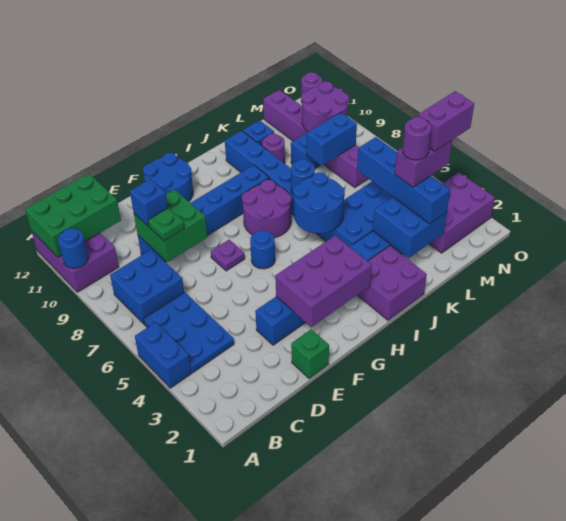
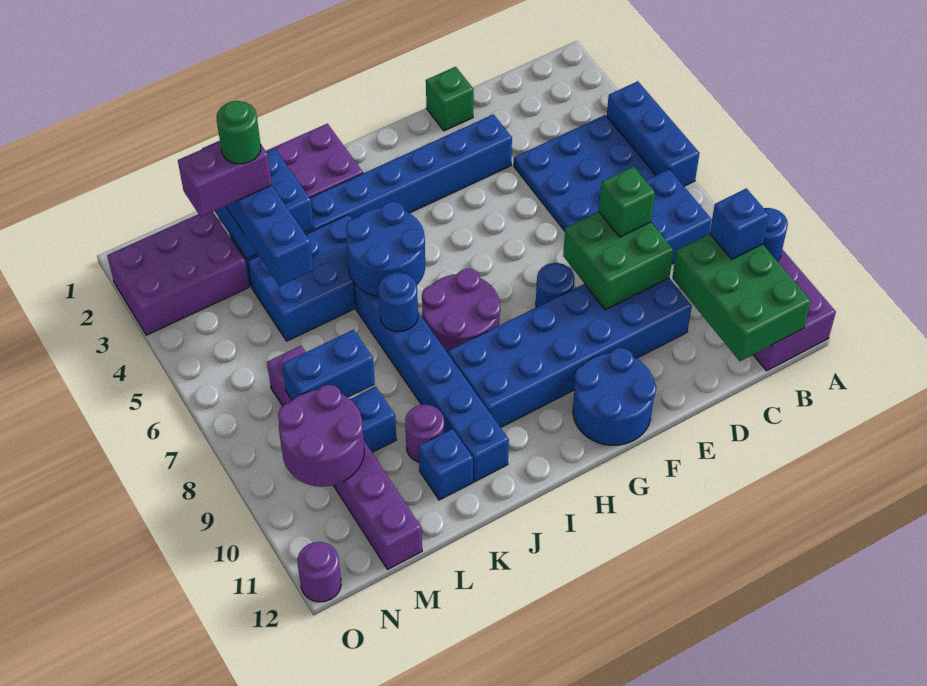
blue 1x2 brick [135,322,191,388] -> blue 1x3 brick [607,81,699,186]
green 2x3 brick [25,174,121,257] -> green 2x3 brick turned to [672,234,811,361]
blue 2x3 plate [144,292,234,373] -> blue 3x3 plate [514,115,656,231]
green 1x1 plate [148,208,184,241] -> green 1x1 brick [599,167,655,237]
blue 1x6 brick [138,165,269,262] -> blue 2x6 brick [448,278,692,428]
blue 1x1 brick [130,179,167,226] -> blue 1x1 brick moved to [710,189,769,259]
purple 2x3 brick [275,236,372,327] -> none
purple 1x1 plate [211,240,245,271] -> none
blue 1x1 round brick [250,230,275,269] -> blue 1x1 round brick moved to [536,263,575,307]
purple 1x1 round brick [403,117,431,160] -> green 1x1 round brick [217,101,261,164]
purple 1x2 brick [418,91,474,151] -> none

